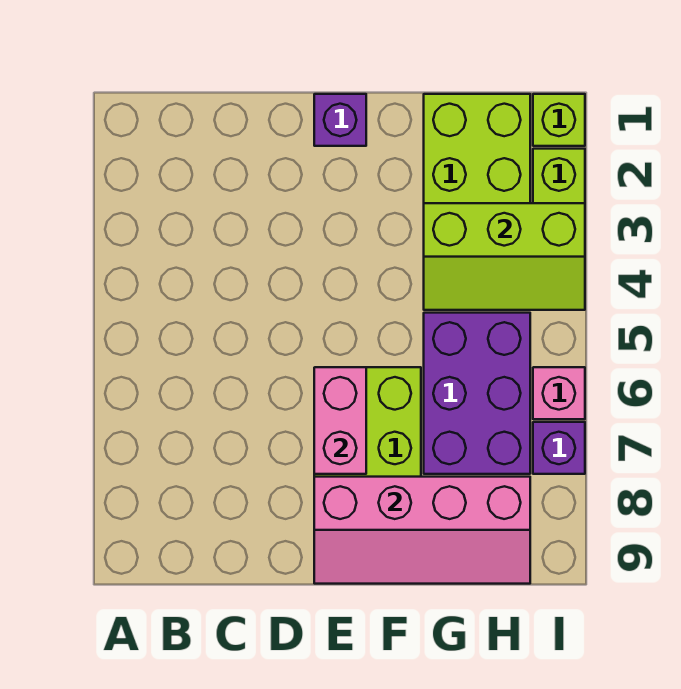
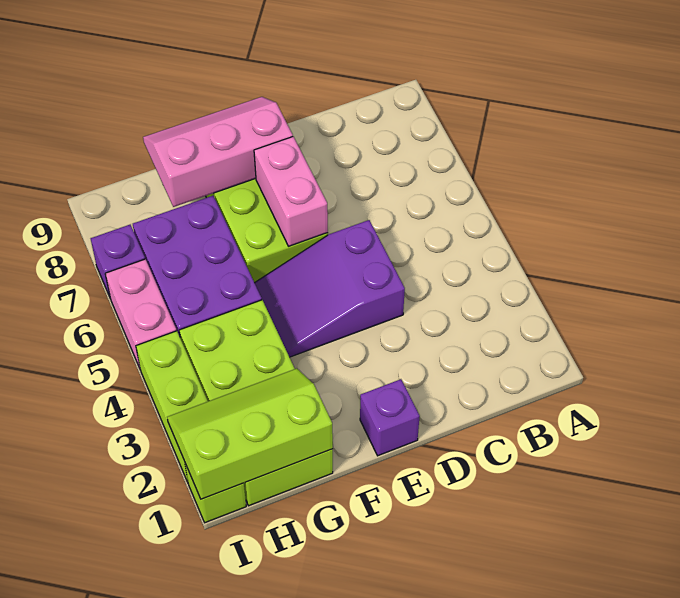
none -> purple 2x3 slope [255,220,405,357]
pink 2x4 slope [314,477,530,584] -> pink 2x3 slope [143,97,293,207]
lime 2x3 slope [424,203,585,310] -> lime 2x3 slope moved to [167,368,333,499]
pink 1x1 brick [533,367,585,419] -> pink 1x2 brick [105,259,177,370]

